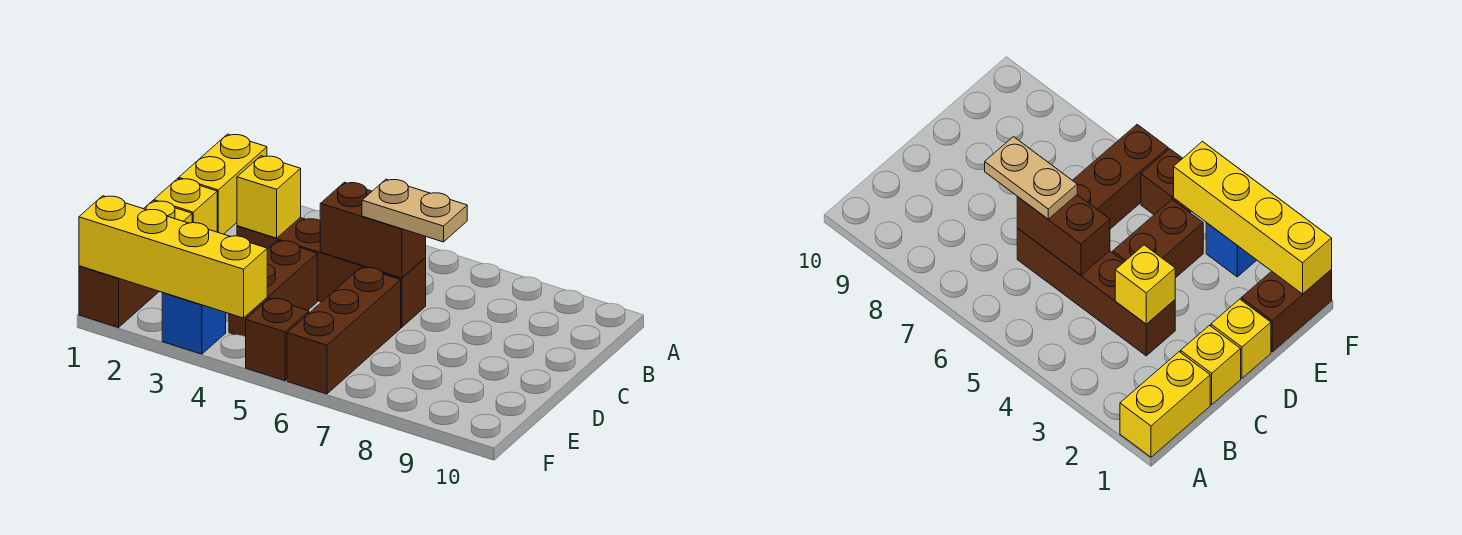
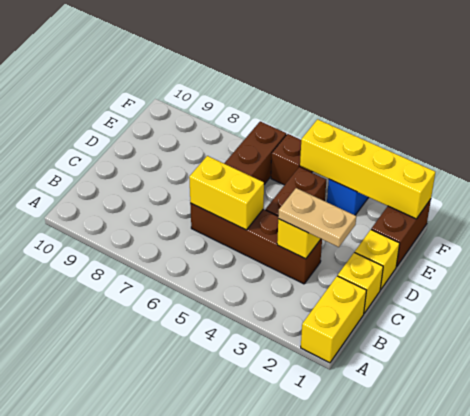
brown 1x2 brick [320,182,426,278] -> yellow 1x2 brick [189,156,264,230]
tan 1x2 plate [362,179,467,242] -> tan 1x2 plate moved to [278,188,356,247]

